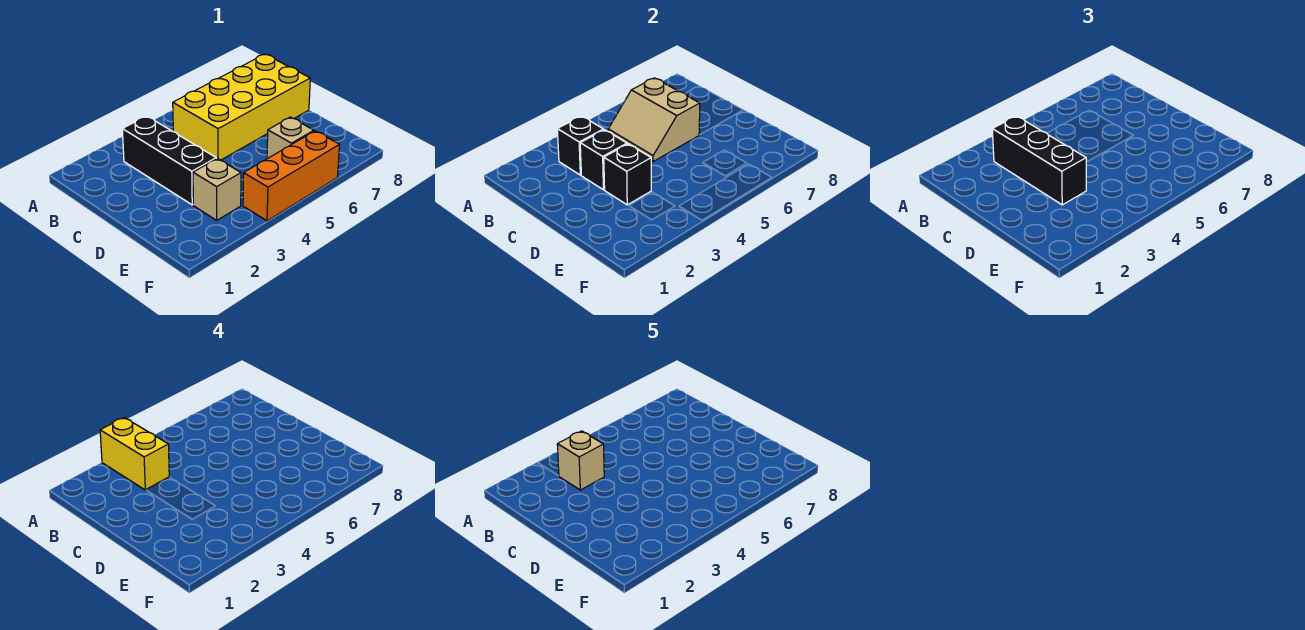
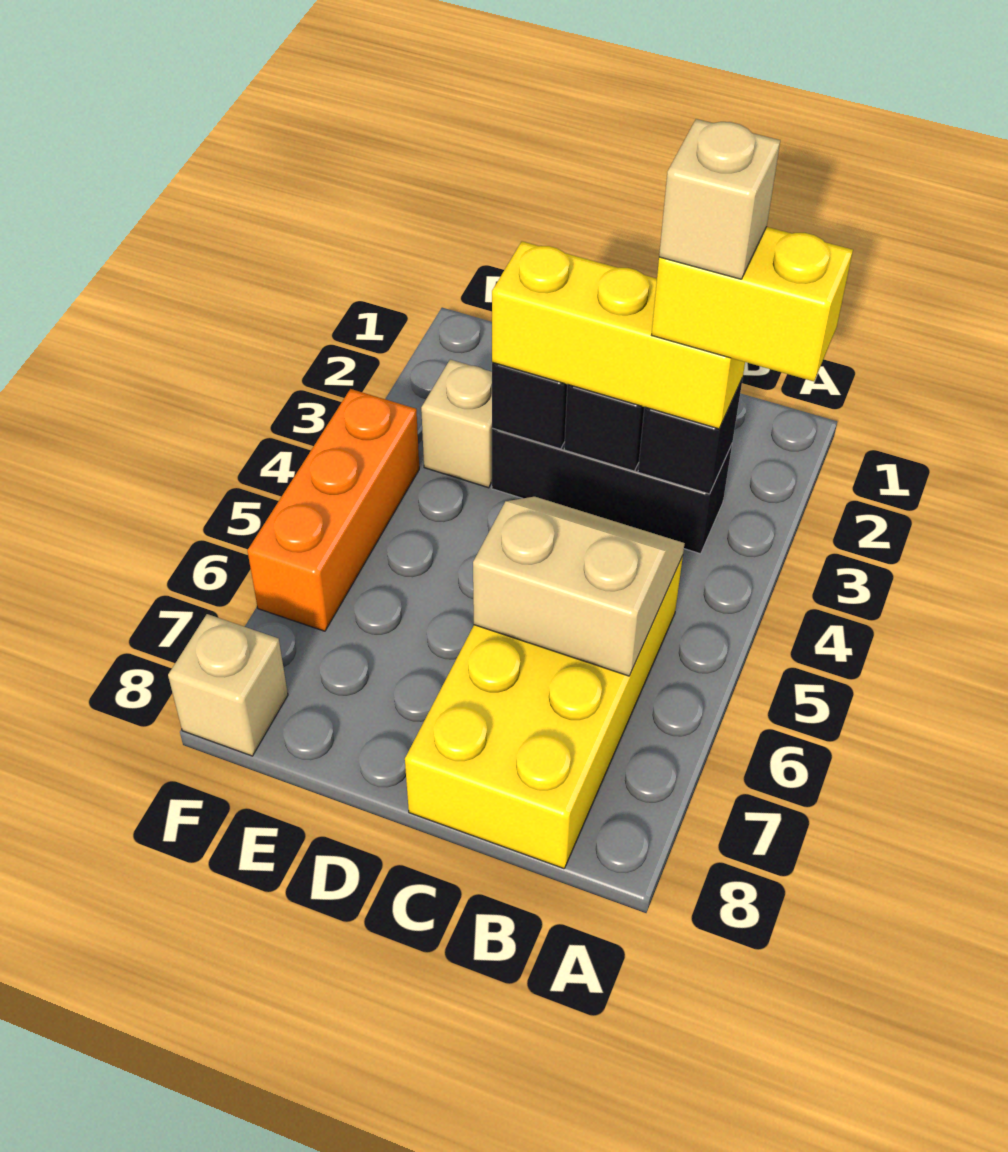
black 1x3 brick [992,116,1086,205] -> yellow 1x3 brick [492,241,745,429]
tan 1x1 brick [267,117,314,159] -> tan 1x1 brick moved to [168,614,288,756]

